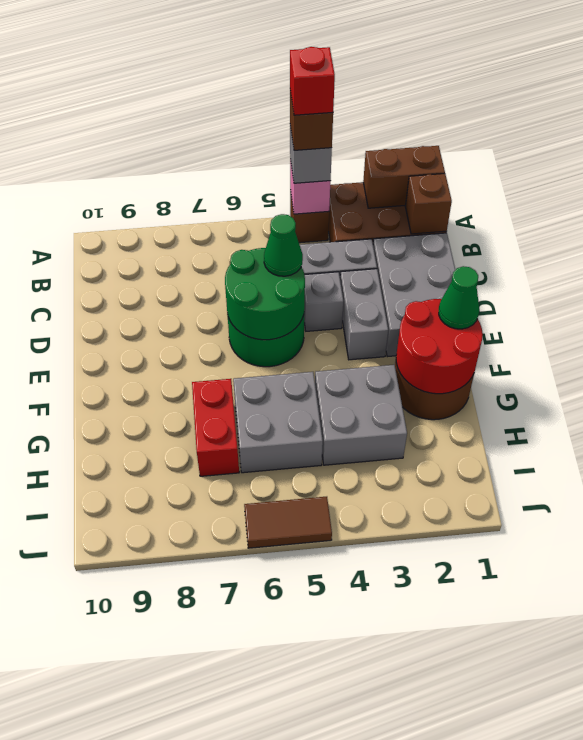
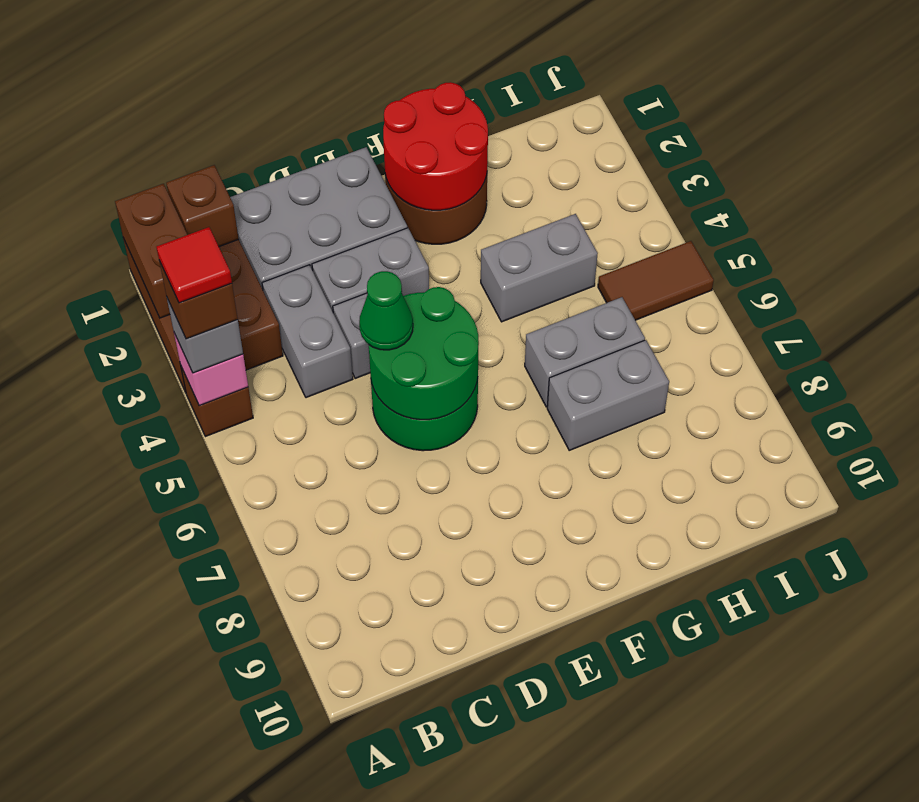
red 1x1 brick [290,47,335,115] -> red 1x1 tile [157,227,232,303]
green 1x1 cone [439,266,479,329] -> none
grey 2x2 brick [315,365,407,465] -> grey 1x2 brick [481,214,598,322]
grey 2x2 brick [233,372,323,473] -> grey 1x2 brick [525,297,645,407]
red 1x2 brick [192,379,239,476] -> grey 1x2 brick [547,340,669,450]
brown 1x2 tile [244,497,332,548] -> brown 1x2 tile turned to [598,241,714,320]

